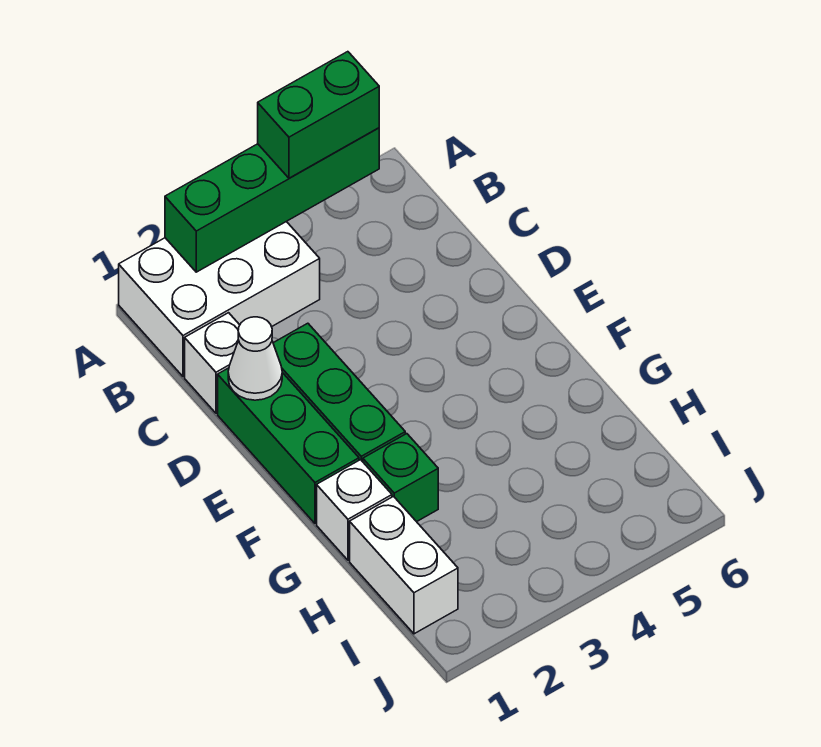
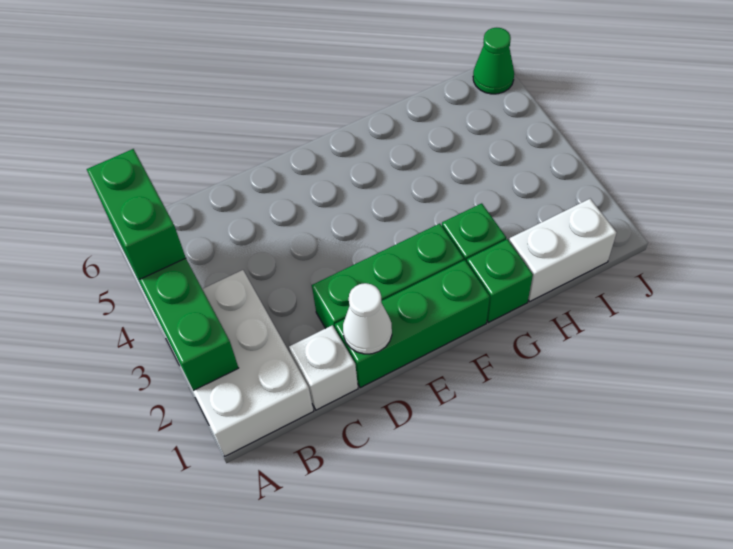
white 1x1 brick [317,460,392,560] -> green 1x1 brick [467,239,533,323]
none -> green 1x1 cone [473,28,514,94]

